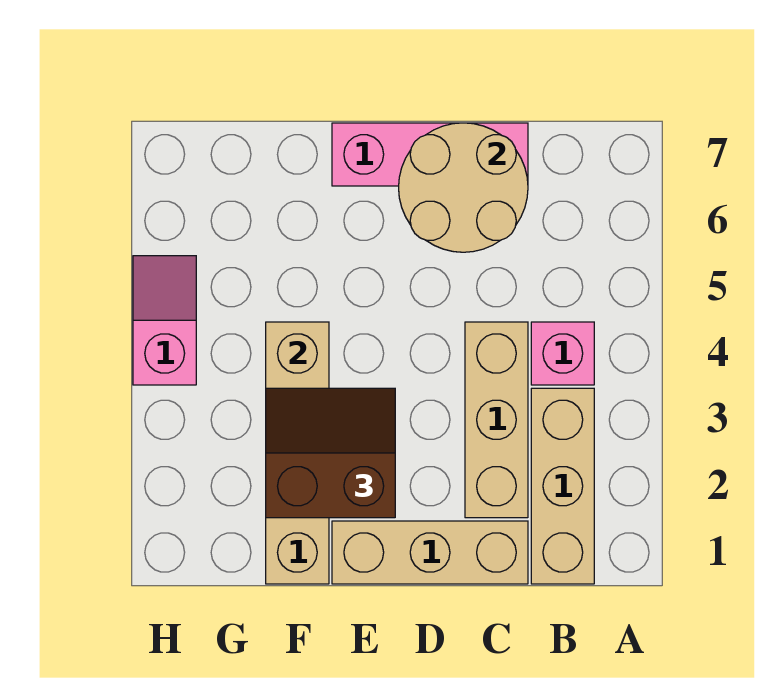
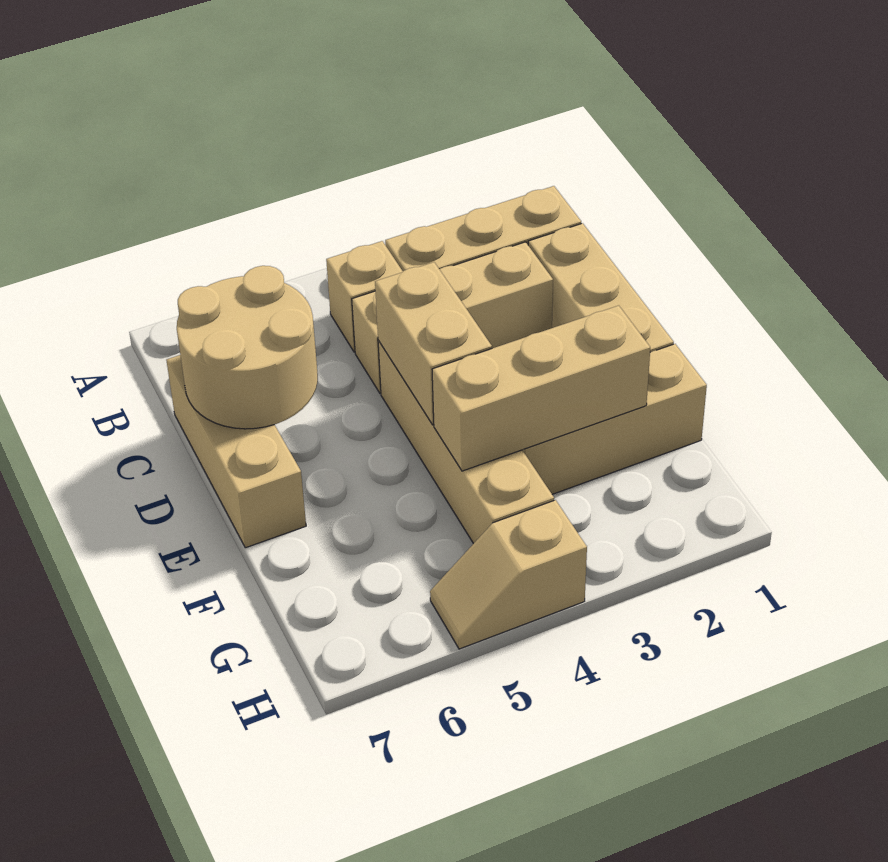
pink 1x1 brick [531,322,594,385] -> tan 1x1 brick [326,241,403,352]
pink 1x3 brick [332,123,528,186] -> tan 1x3 brick [166,355,306,548]
none -> tan 1x4 brick [378,340,554,544]
none -> tan 1x2 brick [375,262,492,425]
brown 2x2 slope [266,388,395,518] -> none
pink 1x2 slope [133,256,196,385] -> tan 1x2 slope [430,500,587,649]

